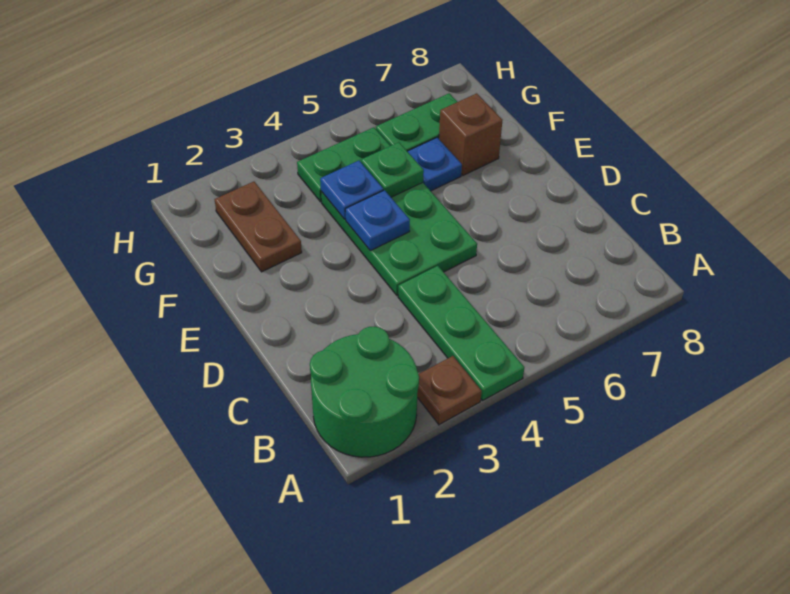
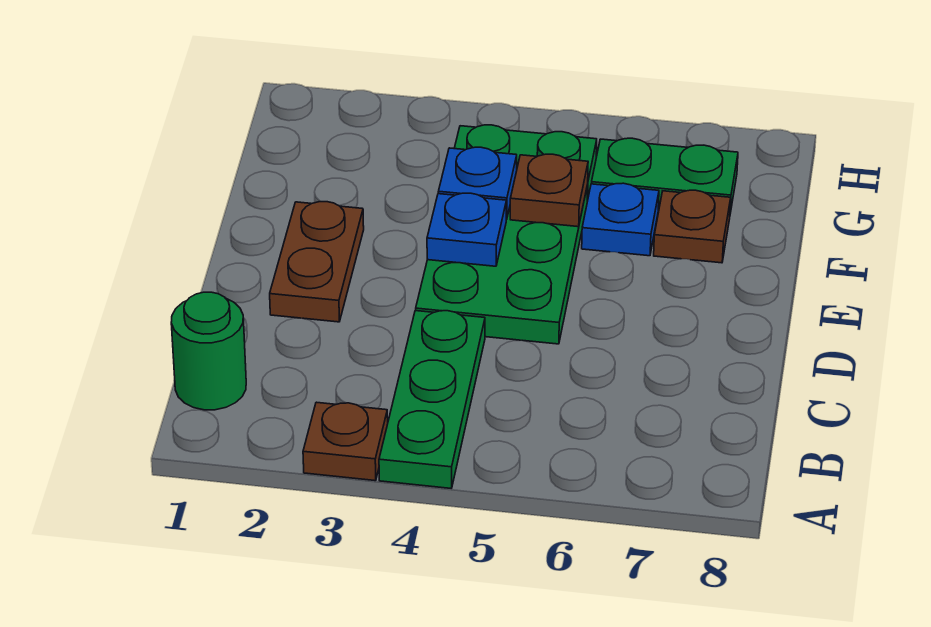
green 2x2 round brick [310,327,419,457] -> green 1x1 round brick [171,292,246,410]
brown 1x2 plate [215,182,302,272] -> brown 1x2 plate moved to [270,202,364,322]
green 1x1 plate [361,142,424,197] -> brown 1x1 plate [510,154,588,227]
brown 1x1 brick [439,93,502,175] -> brown 1x1 plate [654,190,731,263]

